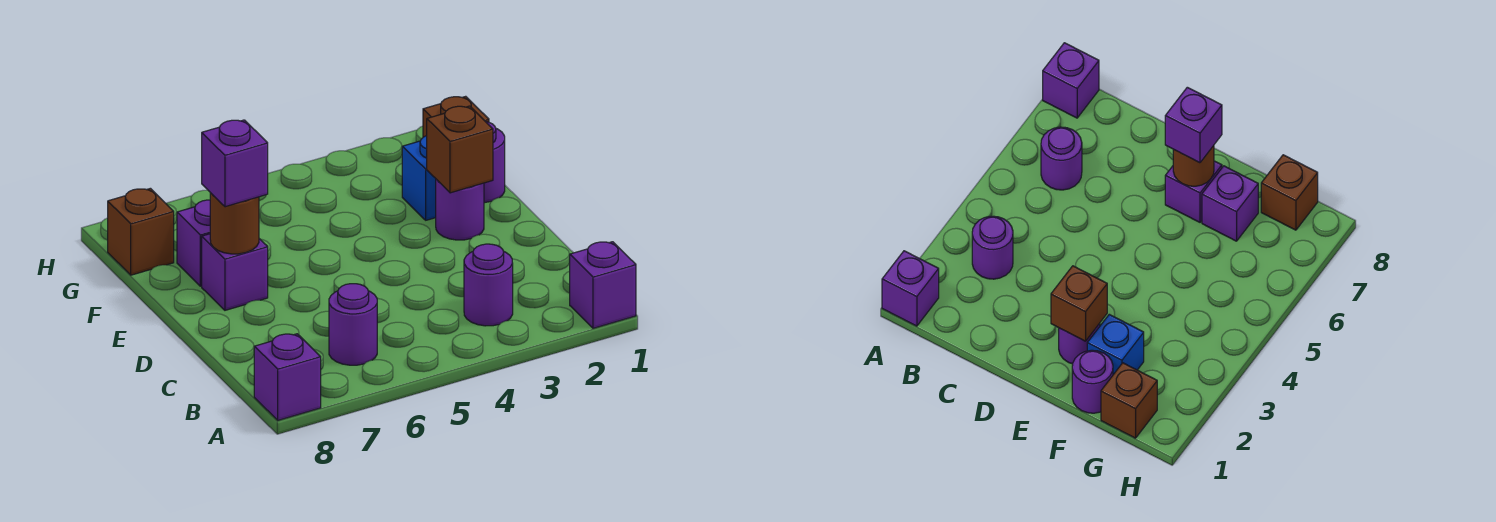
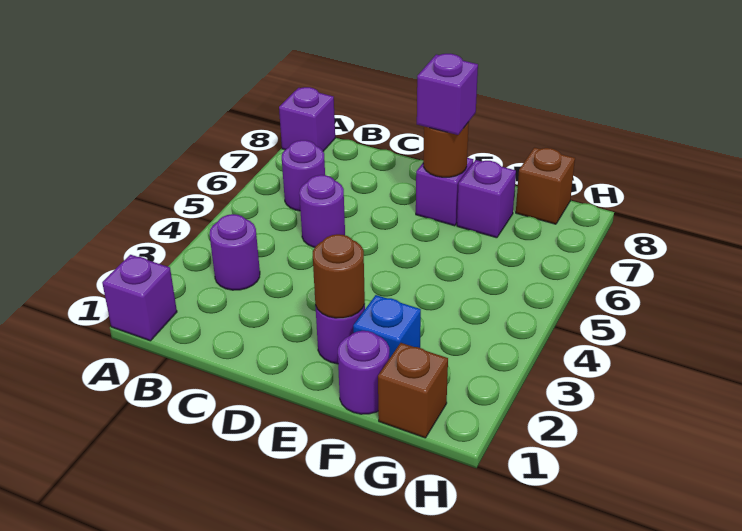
none -> purple 1x1 round brick [299,175,345,247]
brown 1x1 brick [427,106,493,193] -> brown 1x1 round brick [313,234,365,318]

